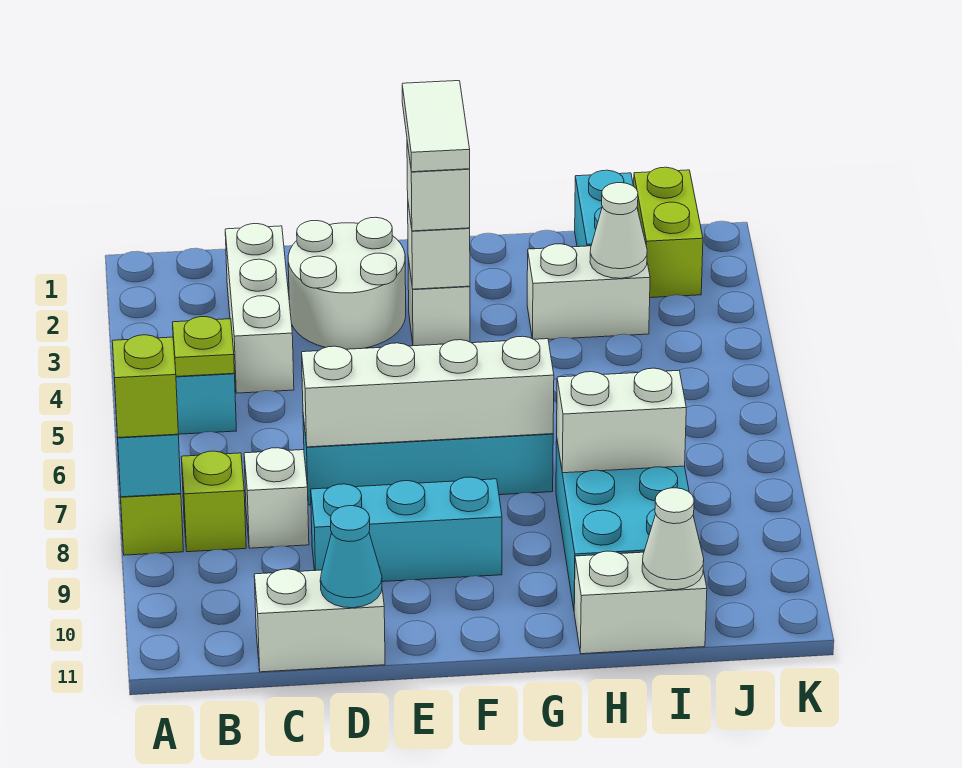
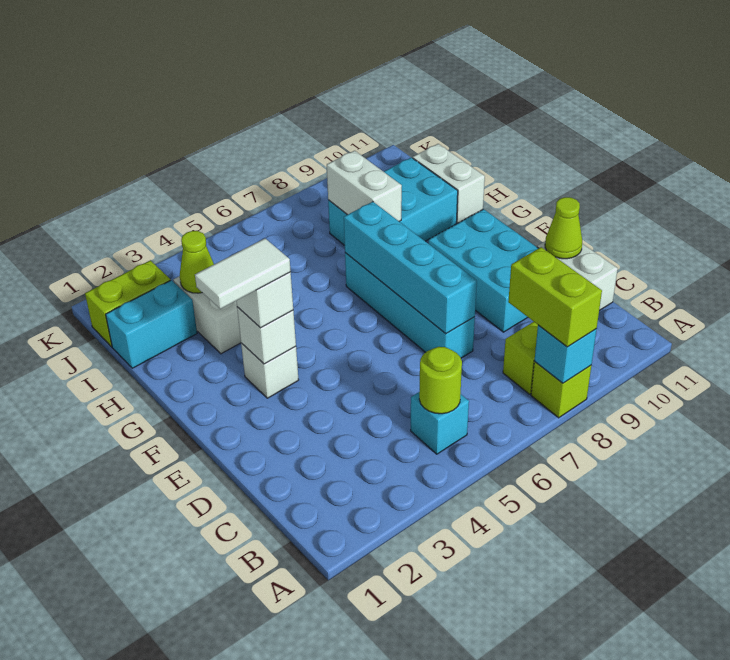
lime 1x1 brick [112,335,178,438] -> lime 1x2 brick [508,247,602,347]
lime 1x1 plate [172,317,234,376] -> lime 1x1 round brick [419,347,462,414]
white 1x3 brick [225,224,294,393] -> none
white 1x1 brick [244,448,309,548] -> none
white 2x2 round brick [288,217,406,349] -> none
white 1x4 brick [302,336,554,447] -> cyan 1x4 brick [344,202,477,334]
cyan 1x3 brick [311,477,502,582] -> cyan 2x3 brick [429,209,538,332]
cyan 1x1 cone [320,506,382,608] -> lime 1x1 cone [545,197,582,259]
white 1x1 cone [590,183,647,278] -> lime 1x1 cone [180,231,214,293]
white 1x1 cone [642,488,704,590] -> none

